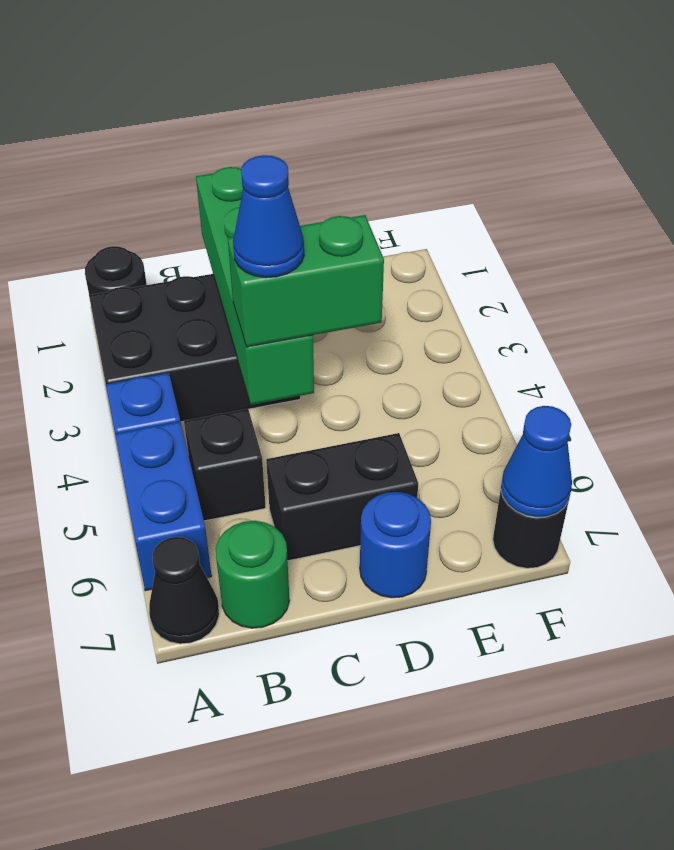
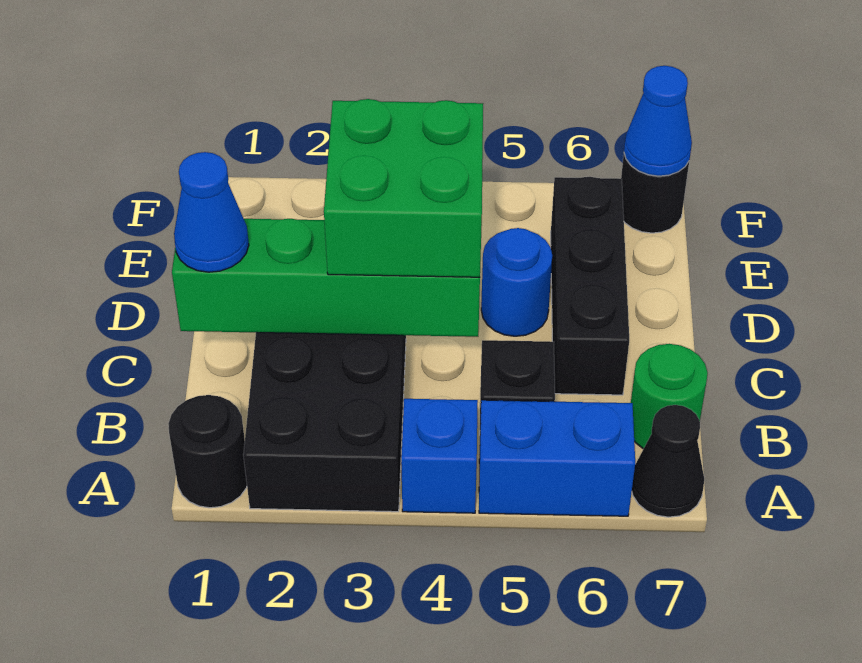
green 1x2 brick [228,215,384,347] -> green 2x2 brick [324,99,483,277]
blue 1x1 cone [233,155,304,278] -> blue 1x1 cone moved to [174,152,249,272]
black 1x2 brick [266,433,418,561] -> black 1x3 brick [551,177,629,395]
blue 1x1 round brick [360,492,431,598] -> blue 1x1 round brick moved to [481,228,552,336]

